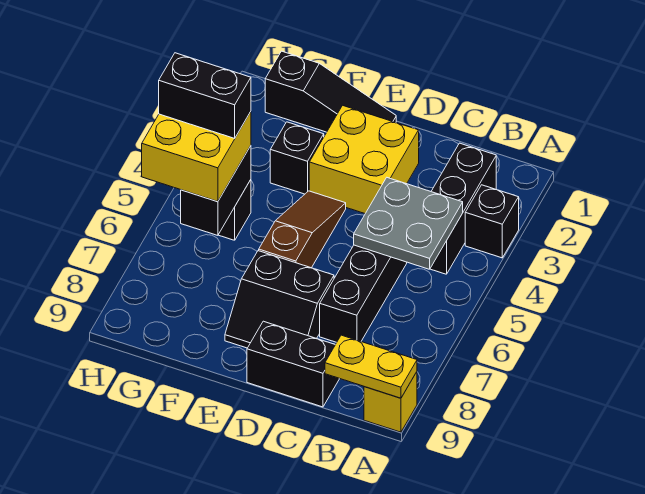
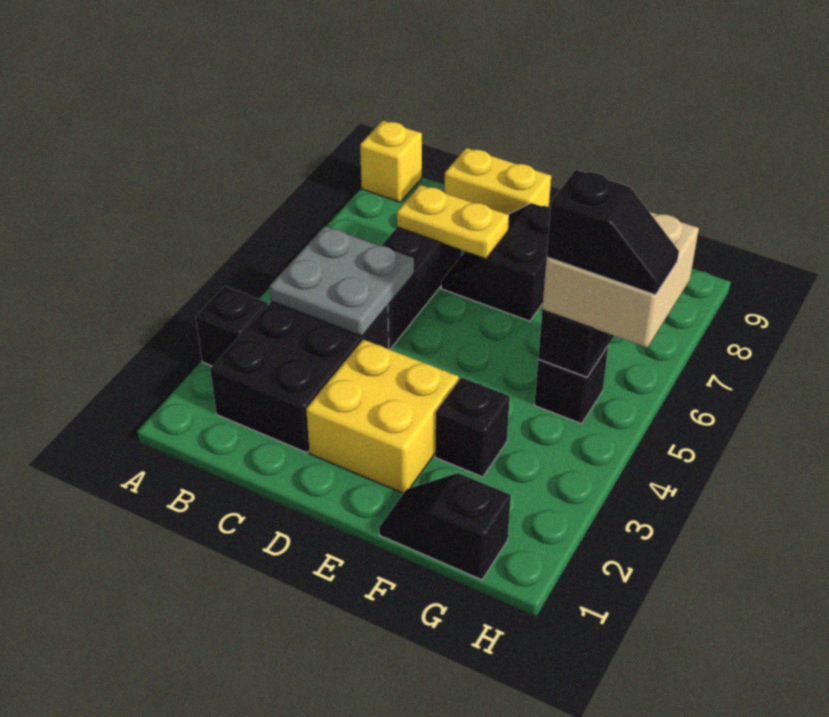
yellow 1x2 plate [325,335,417,398] -> yellow 1x2 plate moved to [397,185,509,258]
black 1x3 brick [430,143,496,274] -> black 2x3 brick [210,301,389,453]
black 1x2 brick [247,321,339,407] -> yellow 1x2 brick [444,148,551,214]
black 2x2 slope [225,251,334,348] -> black 2x2 slope turned to [441,203,551,321]
black 1x3 slope [265,51,396,132] -> black 1x2 slope [379,473,511,580]
brown 1x3 slope [259,191,346,268] -> none
yellow 2x2 brick [142,112,251,202] -> tan 2x2 brick [542,212,699,348]
black 1x2 brick [159,53,251,138] -> black 1x2 slope [547,170,679,295]

